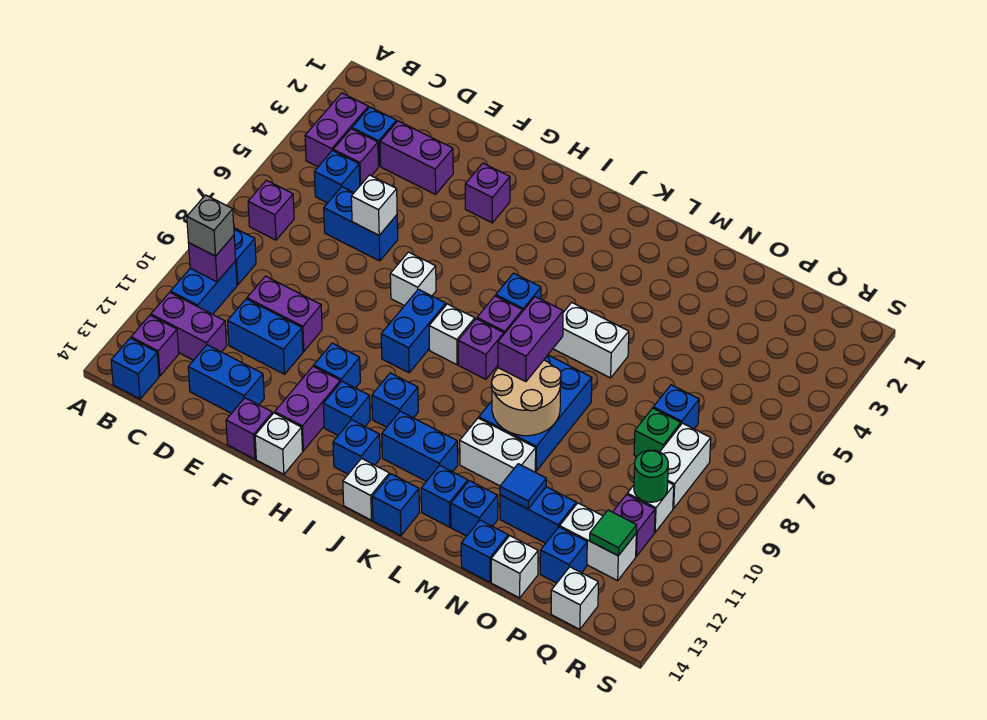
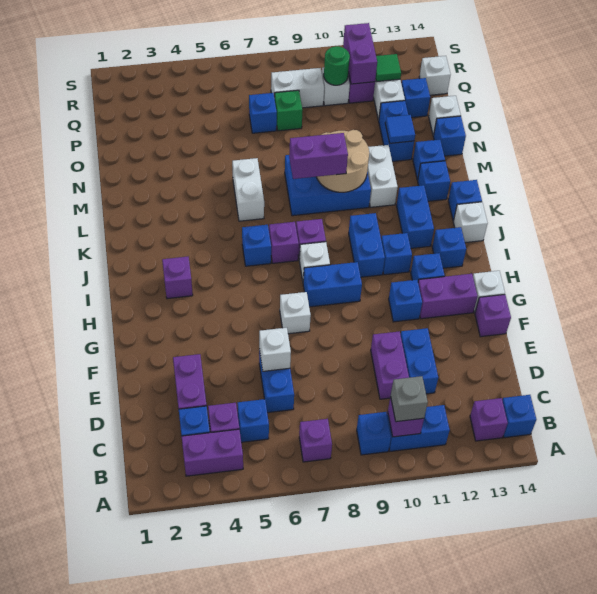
purple 1x2 brick [151,292,227,360] -> purple 1x2 brick moved to [343,23,377,84]
blue 1x2 brick [188,345,264,413] -> blue 1x2 brick moved to [349,213,385,277]
purple 1x1 brick [465,163,510,223] -> purple 1x1 brick moved to [162,257,193,299]

